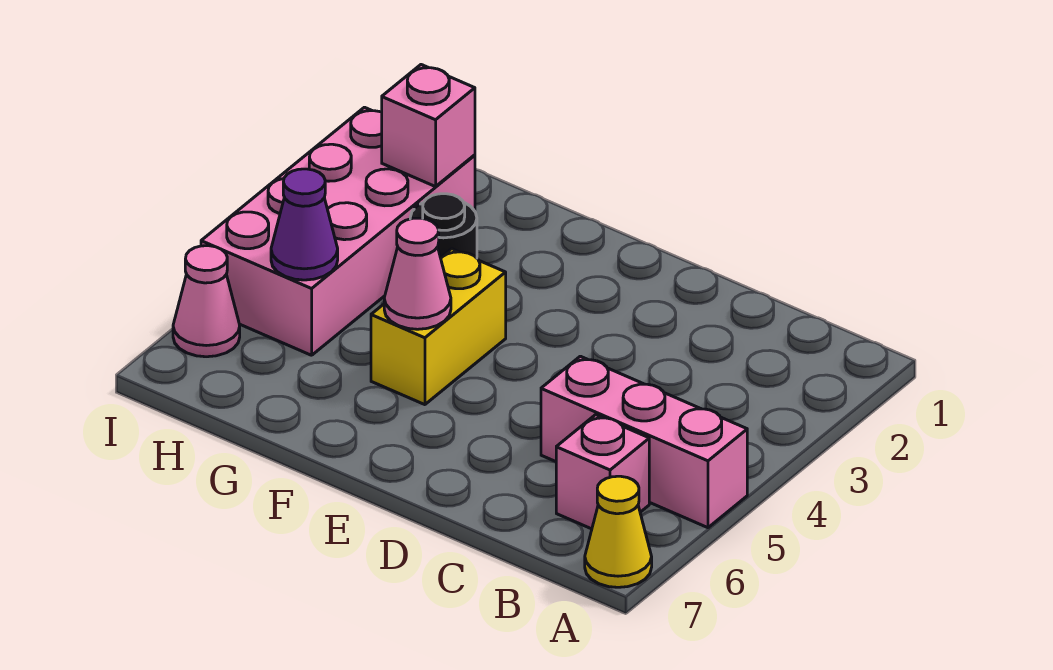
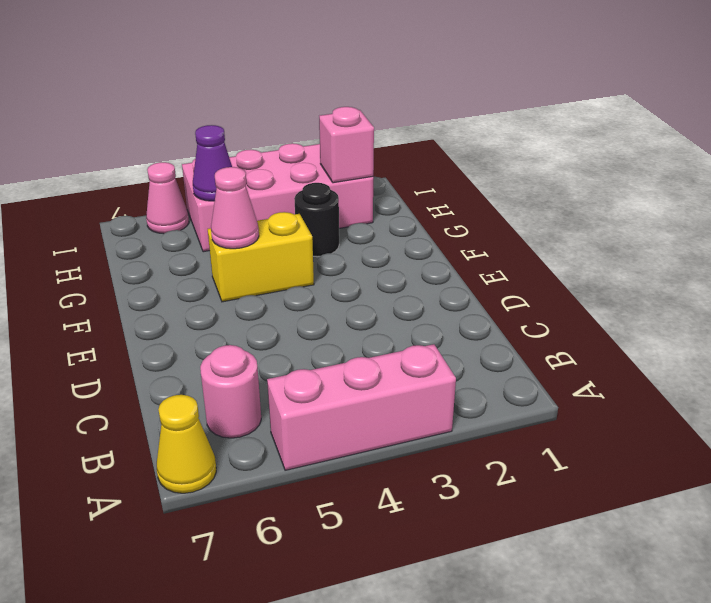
pink 1x3 brick [541,356,747,528] -> pink 1x3 brick turned to [267,344,456,470]
pink 1x1 brick [556,415,649,529] -> pink 1x1 round brick [200,345,261,438]

